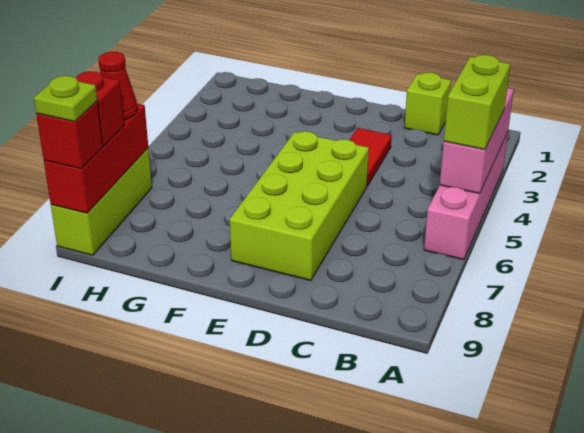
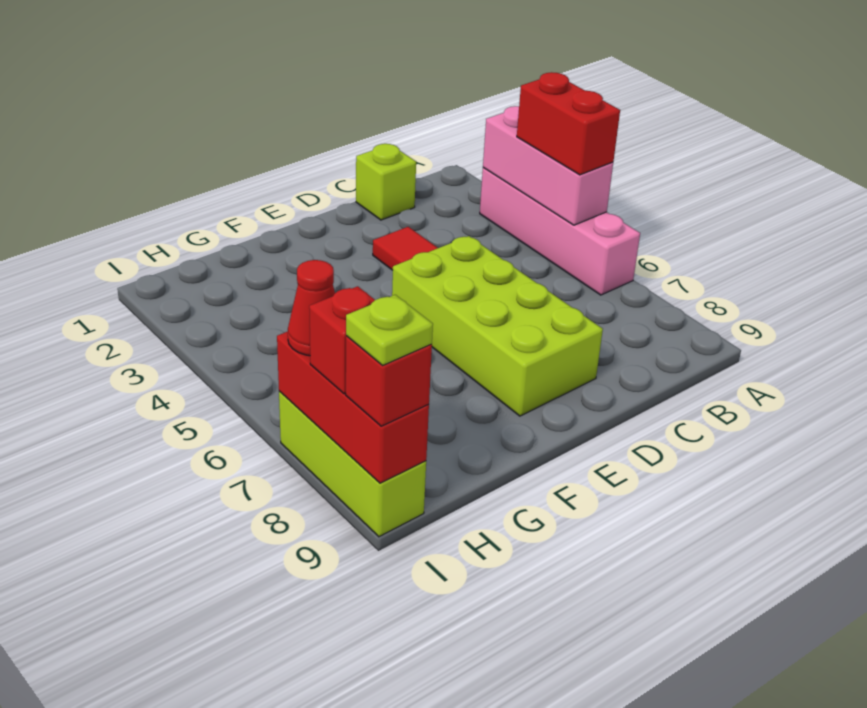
lime 1x2 brick [444,55,510,150] -> red 1x2 brick [517,72,620,175]

